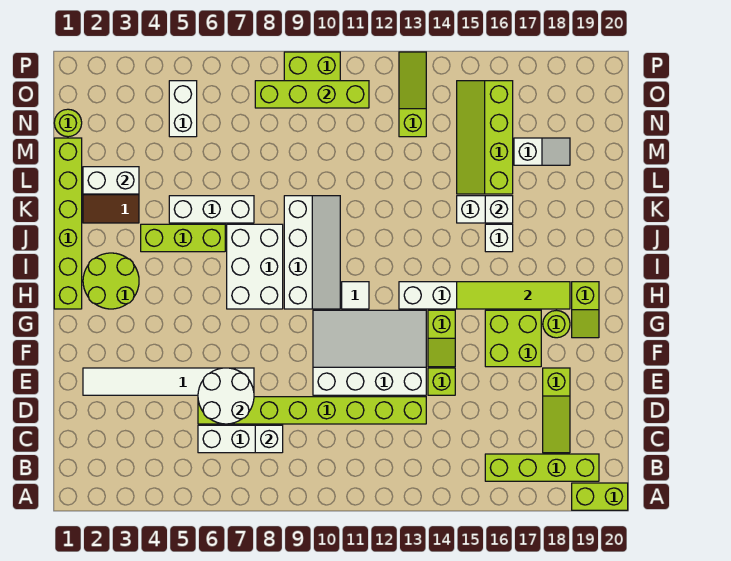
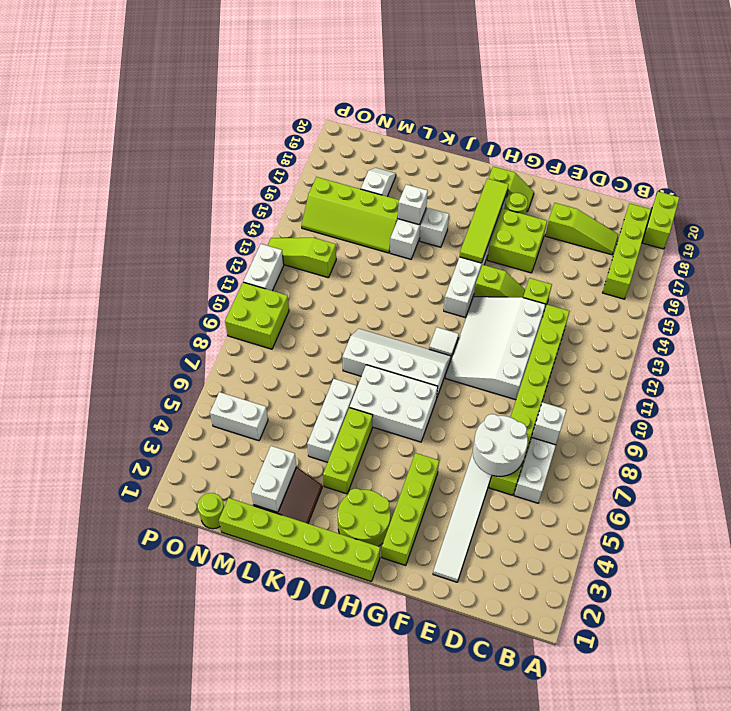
lime 1x4 brick [255,81,369,108] -> lime 1x4 brick moved to [382,453,439,566]
none -> white 1x2 brick [243,244,284,291]

